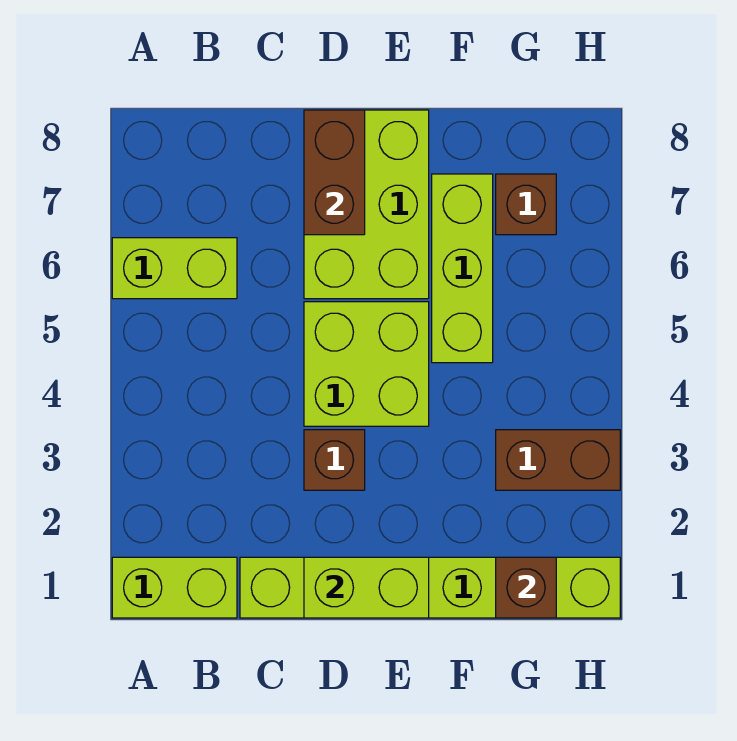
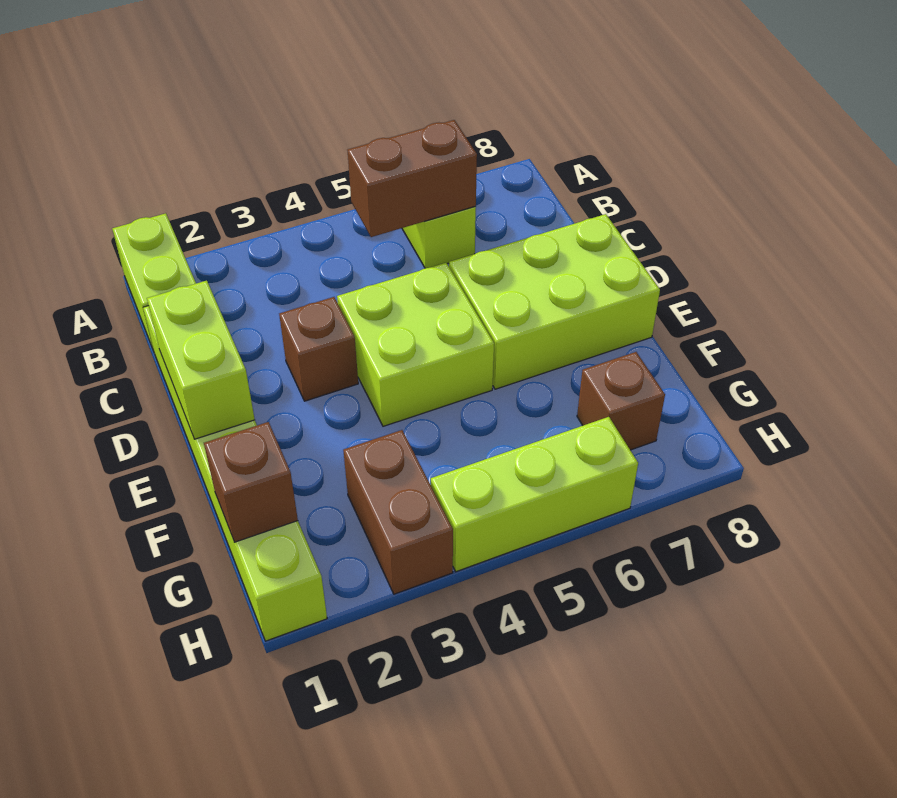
brown 1x2 brick [304,110,365,235] -> brown 1x2 brick moved to [347,120,477,237]
lime 1x3 brick [432,174,493,363] -> lime 1x3 brick moved to [431,417,638,572]

